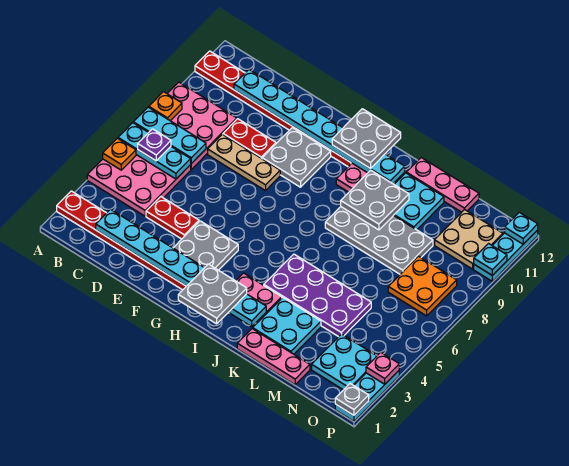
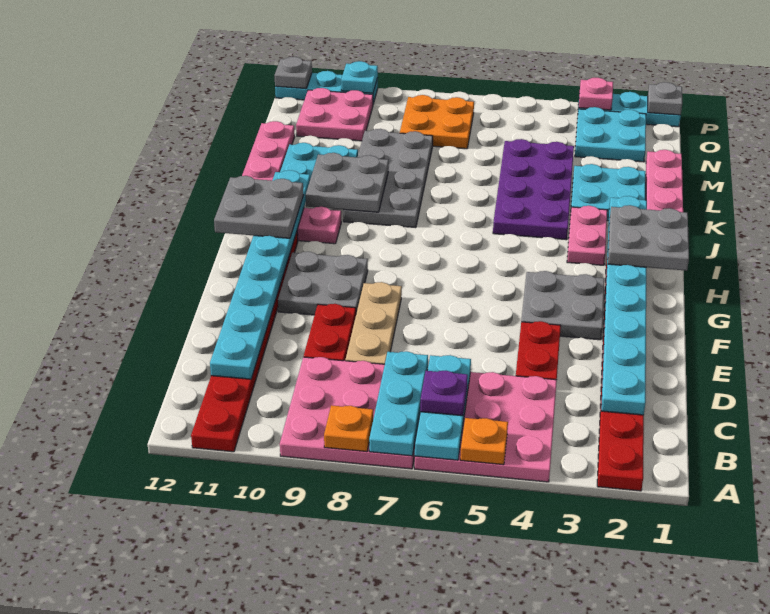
tan 2x2 plate [435,209,503,269] -> pink 2x2 plate [296,88,373,141]
cyan 1x1 plate [505,212,538,244] -> grey 1x1 plate [275,57,312,89]

